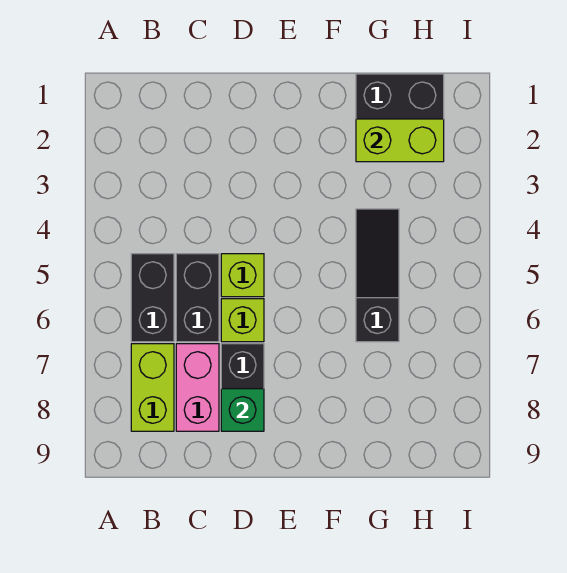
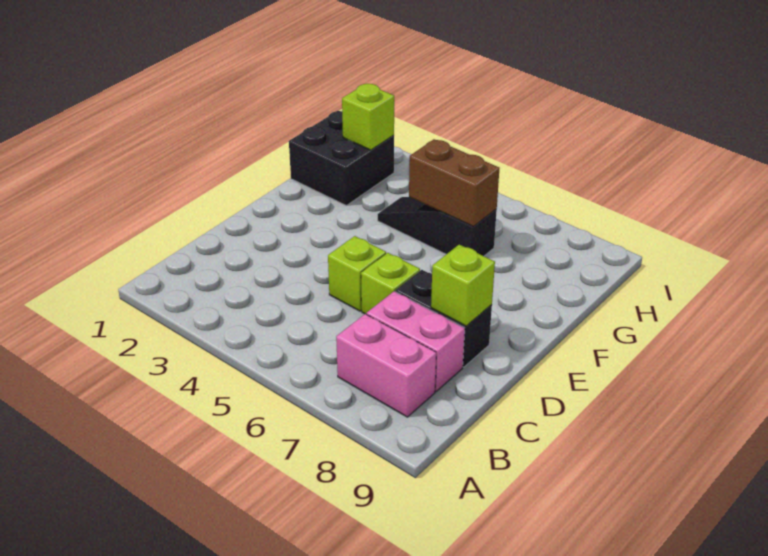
black 1x2 brick [131,254,174,342] -> none
lime 1x2 brick [131,344,174,431] -> pink 1x2 brick [336,314,436,417]
black 1x2 brick [176,254,219,342] -> none
green 1x1 brick [221,389,264,431] -> lime 1x1 brick [431,245,495,326]
lime 1x2 brick [356,119,444,162] -> lime 1x1 brick [342,84,394,150]
none -> brown 1x2 brick [409,139,500,226]

